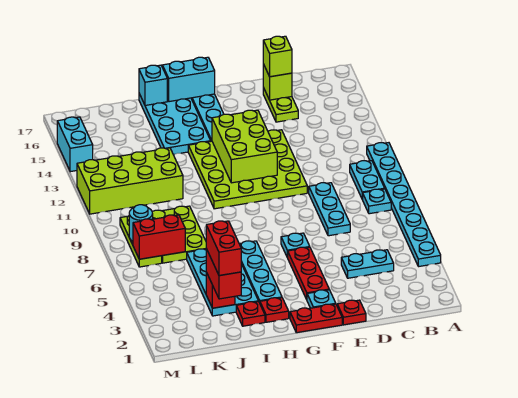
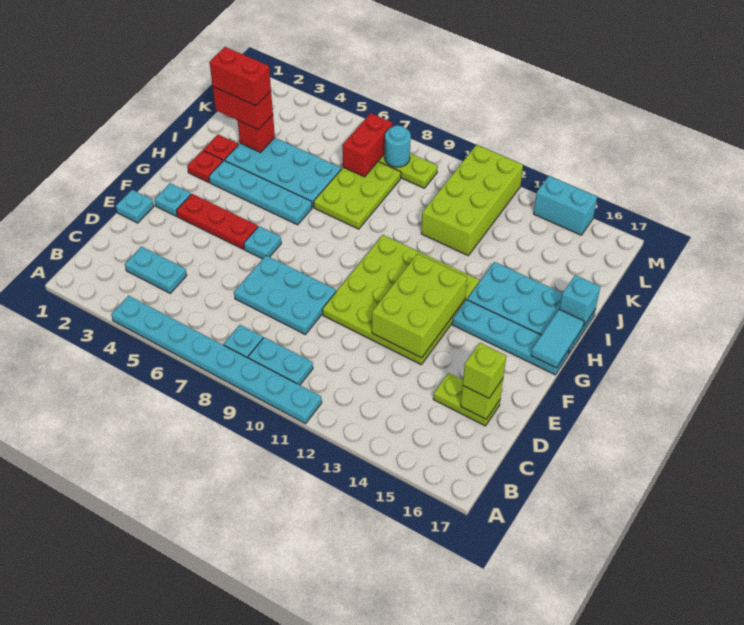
cyan 1x2 plate [341,250,394,278] -> cyan 1x2 plate turned to [125,247,187,293]
cyan 1x3 plate [309,183,350,236] -> cyan 2x3 plate [234,255,336,334]
red 1x1 plate [337,300,366,325] -> cyan 1x1 plate [116,190,154,223]
red 1x2 plate [290,304,342,333] -> none
lime 2x3 brick [212,110,277,183] -> lime 2x3 brick turned to [372,254,467,358]
cyan 1x2 brick [162,57,215,102] -> cyan 1x2 tile [531,310,584,368]
lime 2x3 plate [152,206,206,263] -> lime 2x3 plate turned to [314,162,401,229]

